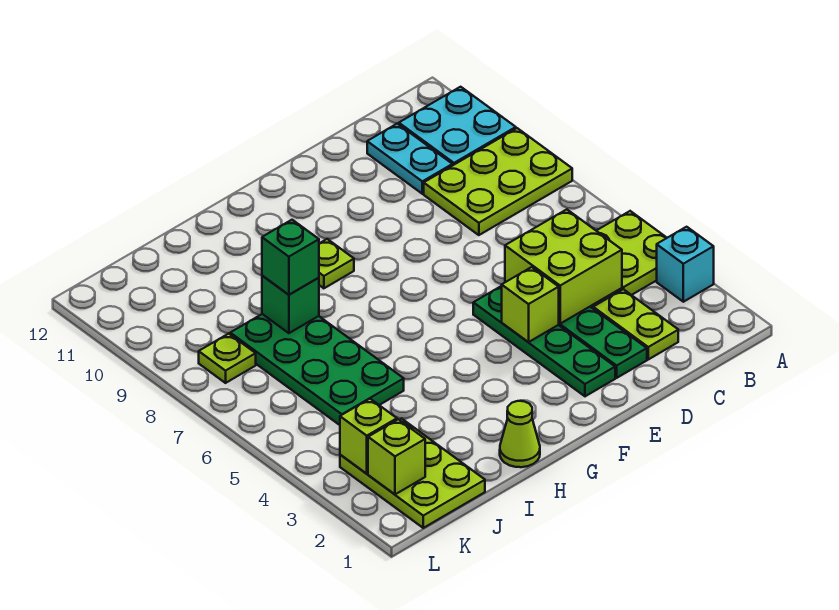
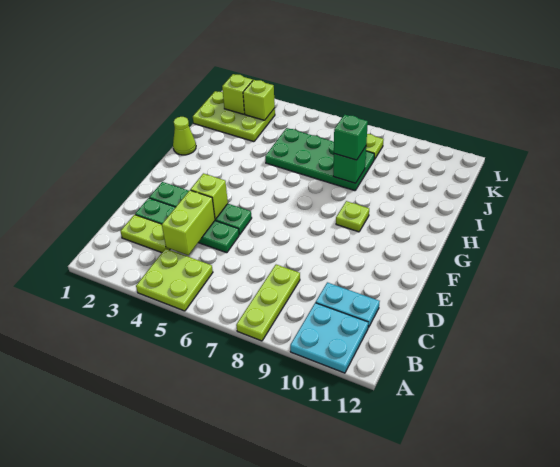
cyan 1x1 brick [657,227,714,302] -> none
lime 2x3 plate [424,128,572,235] -> lime 1x3 plate [236,265,300,341]
lime 2x2 brick [505,209,622,324] -> lime 1x2 brick [162,190,215,255]

